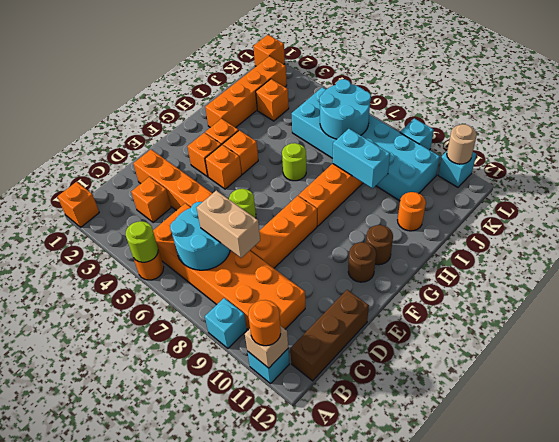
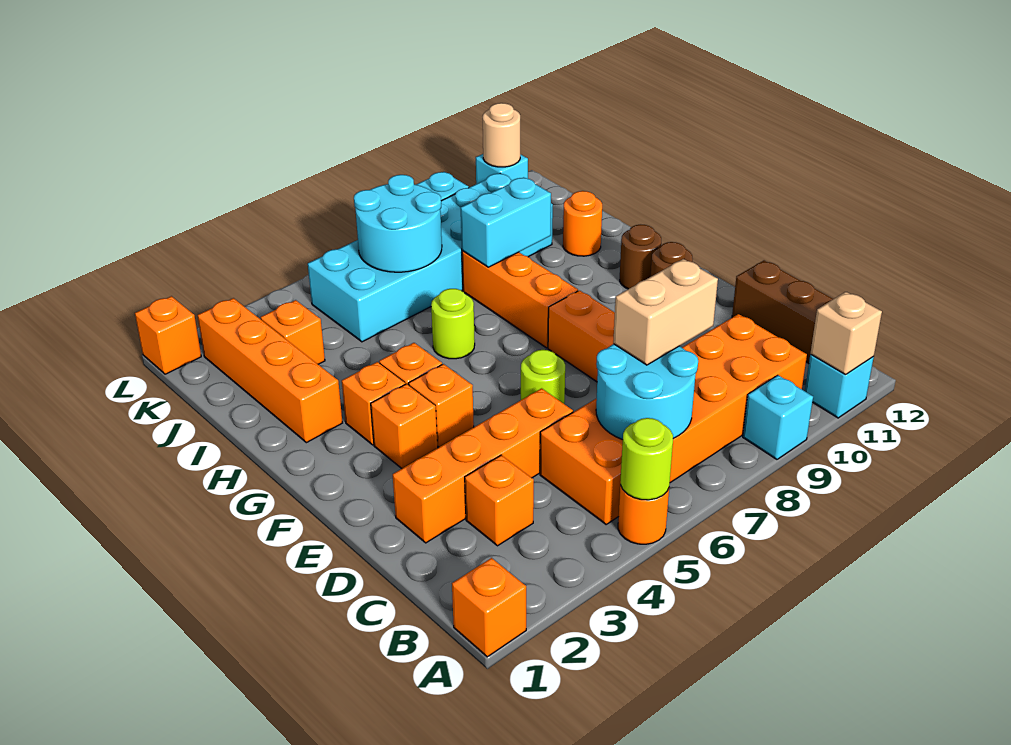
orange 1x1 round brick [248,300,281,346] -> none

